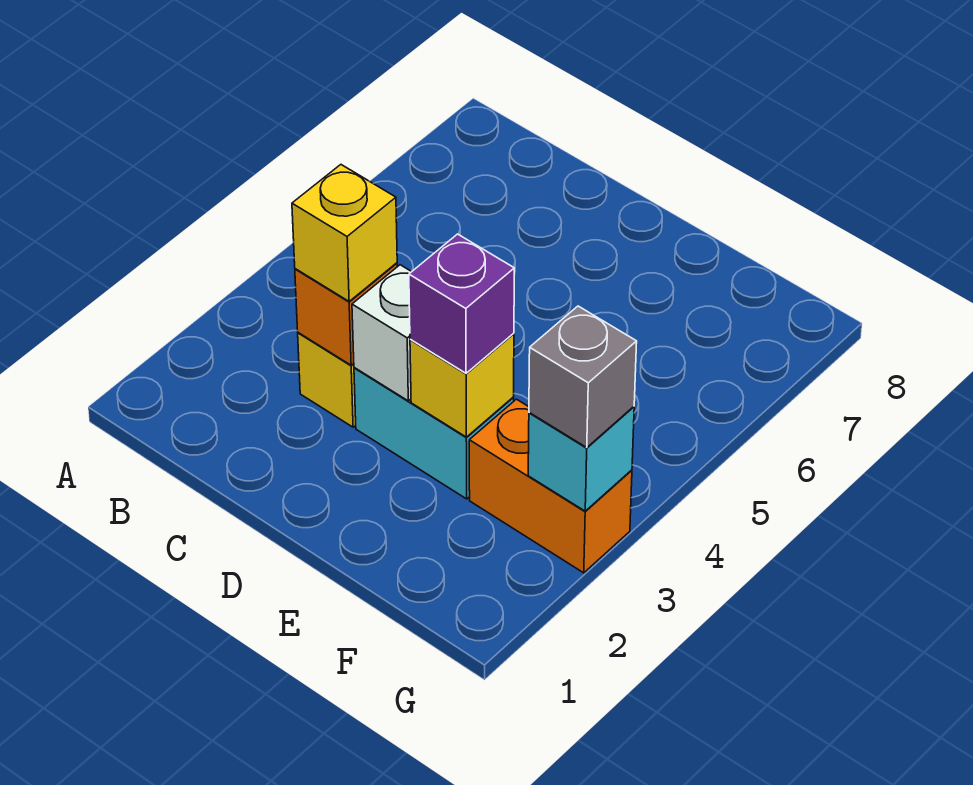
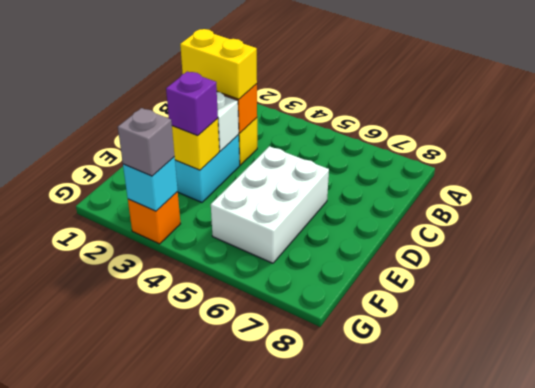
yellow 1x1 brick [292,165,397,301] -> yellow 1x2 brick [180,29,257,99]
none -> white 2x3 brick [211,146,329,263]
orange 1x2 brick [469,399,632,573] -> orange 1x1 brick [128,192,180,244]

